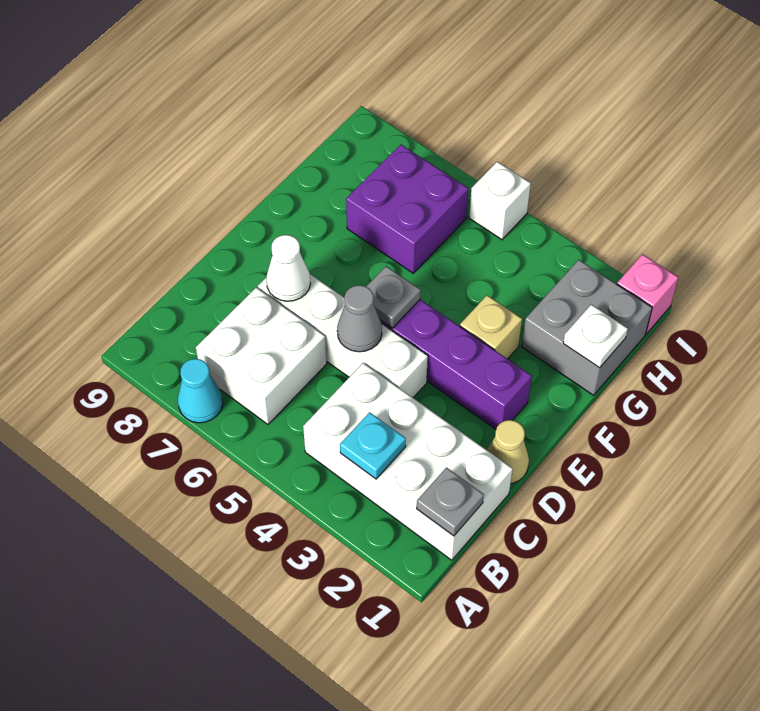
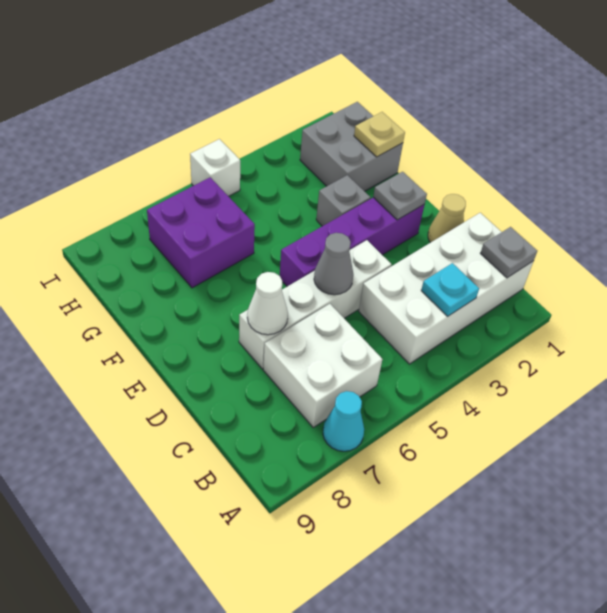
grey 1x1 plate [366,266,421,328] -> grey 1x1 plate moved to [373,172,427,220]
tan 1x1 brick [460,295,522,359] -> grey 1x1 brick [316,175,370,226]
white 1x1 plate [563,304,628,368] -> tan 1x1 plate [354,112,405,157]
pink 1x1 brick [617,254,678,334] -> none

